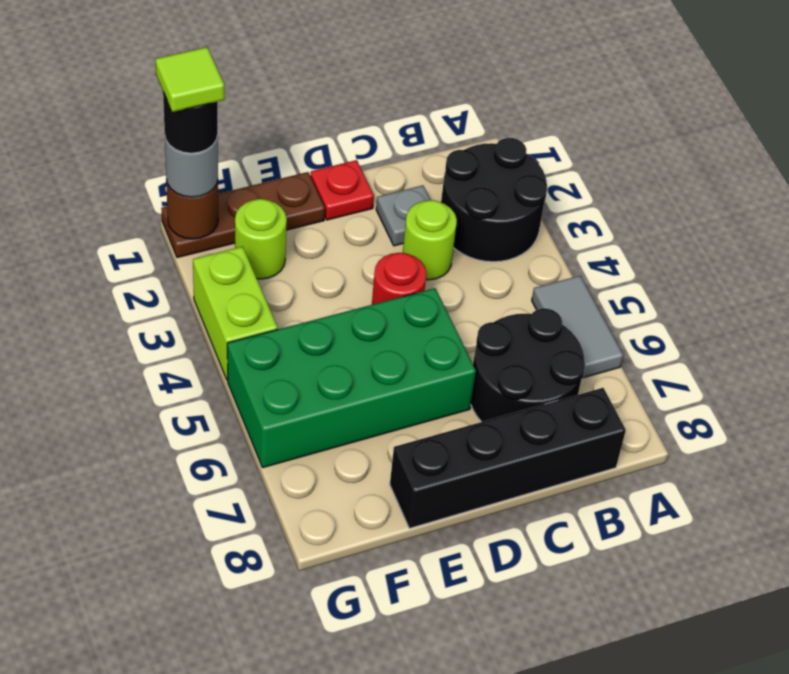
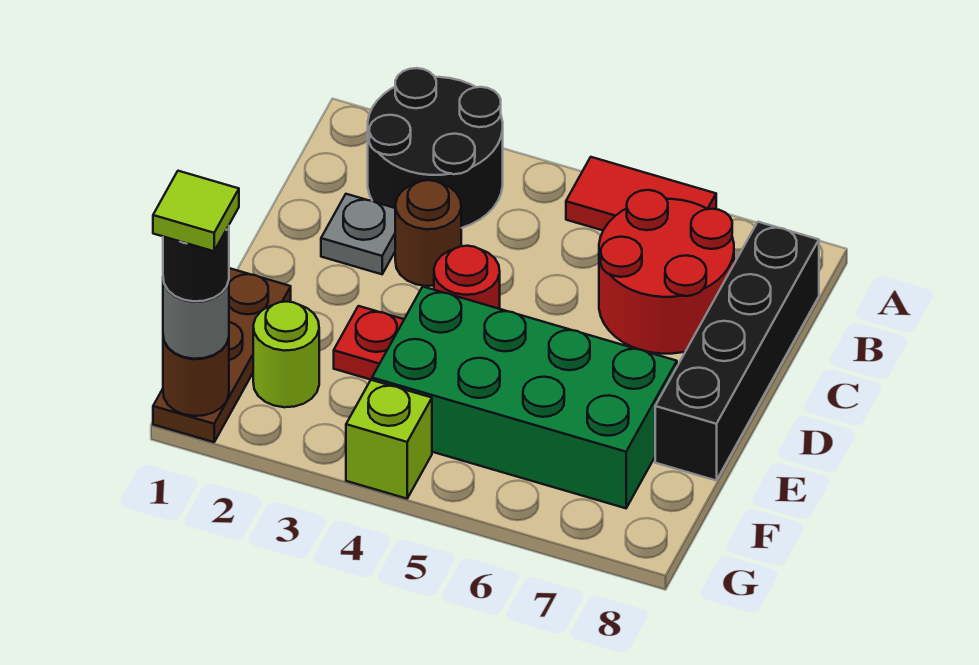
grey 1x2 tile [532,276,623,378] -> red 1x2 tile [566,157,716,230]
black 2x2 round brick [471,308,585,422] -> red 2x2 round brick [599,190,734,354]
lime 1x1 round brick [403,200,457,280] -> brown 1x1 round brick [395,180,461,286]
red 1x1 plate [310,160,374,220] -> red 1x1 plate moved to [334,306,404,380]
green 2x4 brick [227,288,476,468] -> green 2x4 brick turned to [372,287,677,508]
lime 1x2 brick [193,247,278,380] -> lime 1x1 brick [346,380,432,499]

